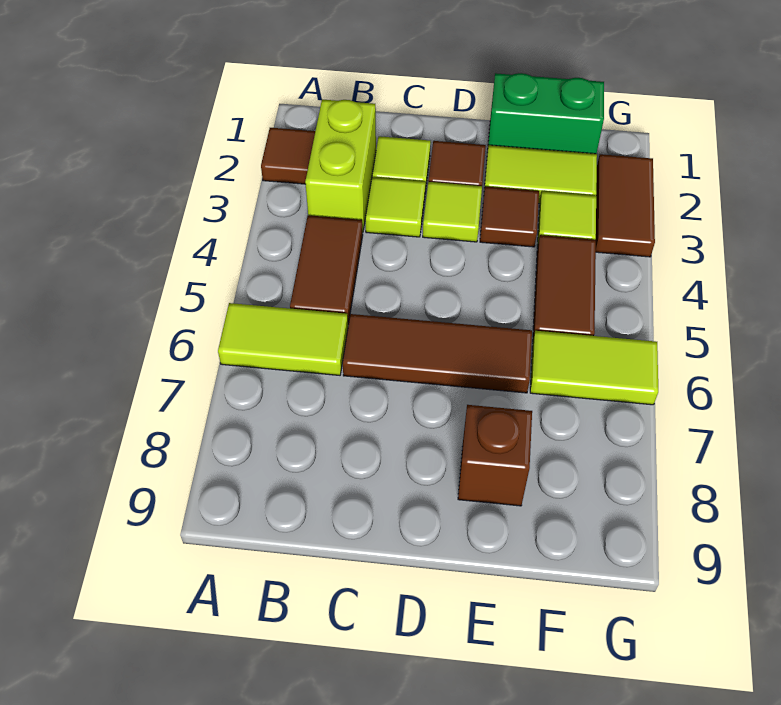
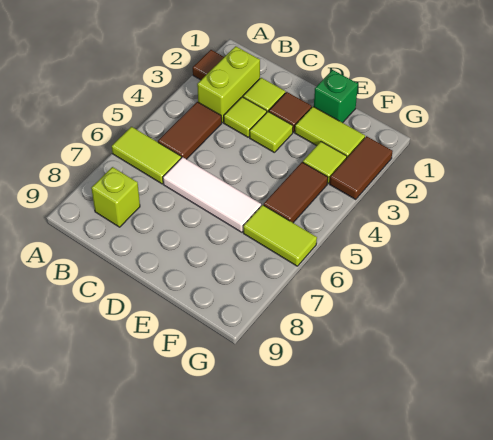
none -> lime 1x1 brick [91,167,140,227]
brown 1x3 tile [343,314,532,393] -> white 1x3 tile [163,157,261,232]
green 1x2 brick [488,73,604,154] -> green 1x1 brick [314,70,358,123]
brown 1x1 tile [480,187,539,247] -> none
brown 1x1 brick [458,405,532,506] -> none

